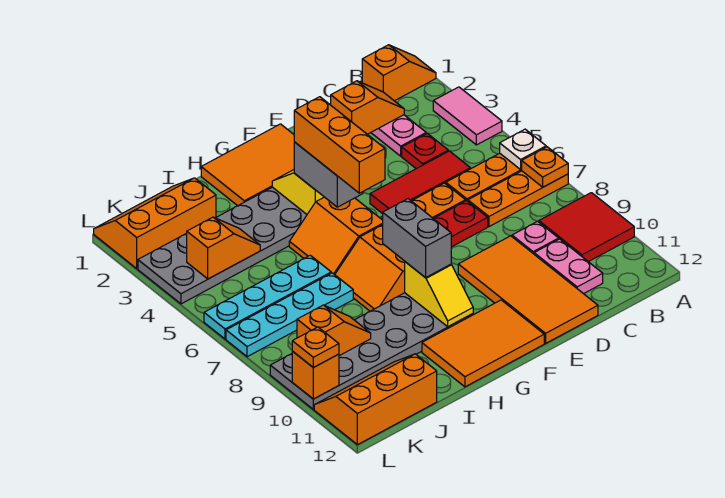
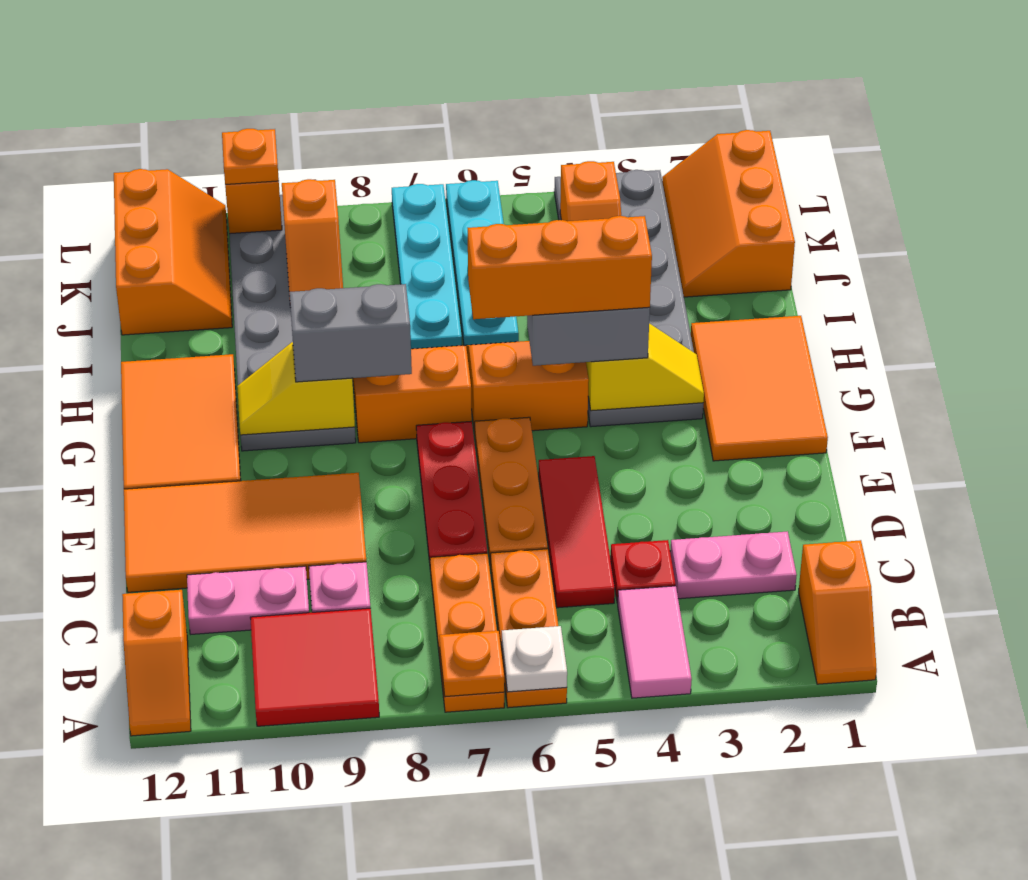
pink 1x2 tile [433,87,502,145] -> pink 1x2 tile turned to [618,586,692,698]
orange 1x2 slope [331,81,404,134] -> orange 1x2 slope moved to [122,590,191,736]
orange 2x3 slope [94,178,216,269] -> orange 2x3 slope turned to [662,130,795,297]

